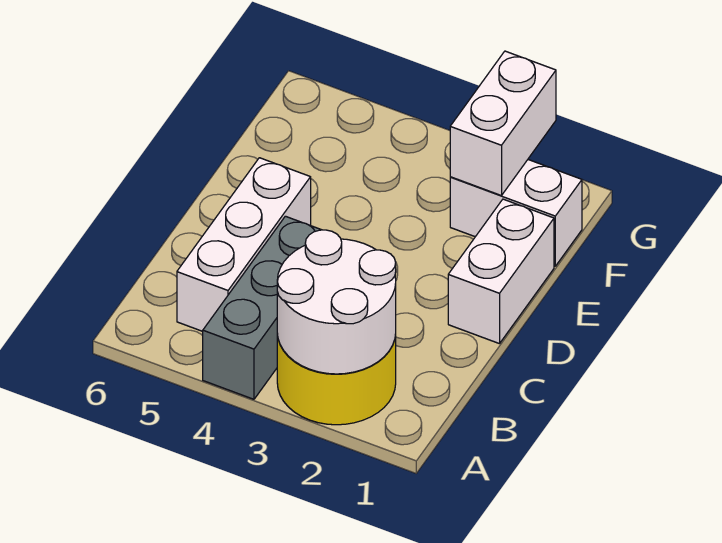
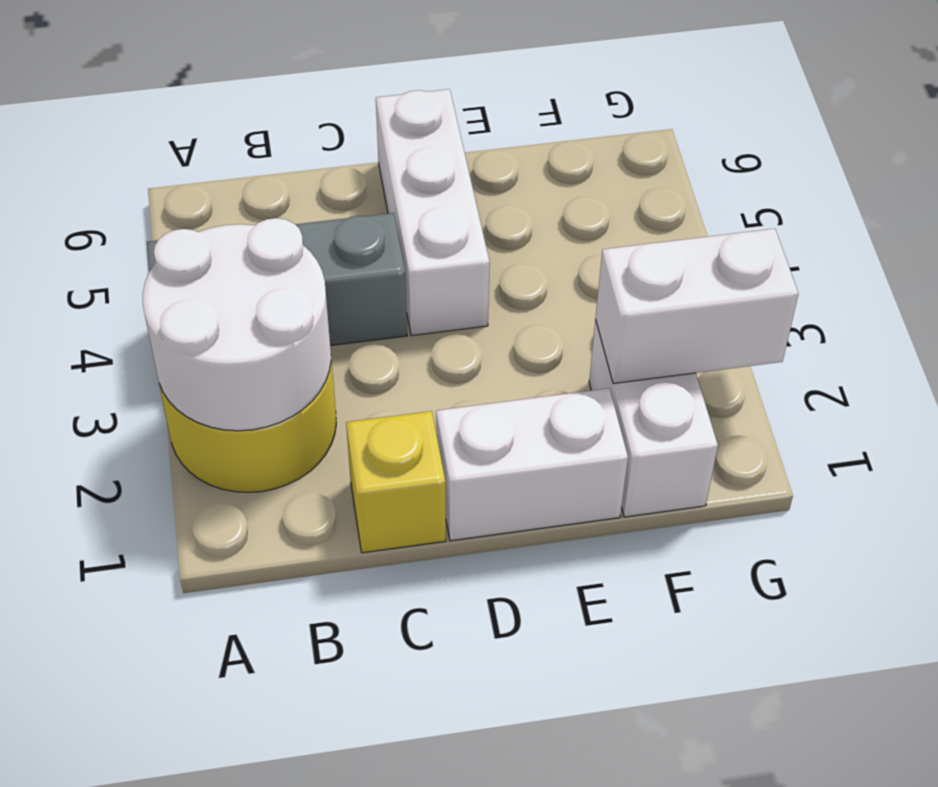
white 1x3 brick [177,158,311,331] -> white 1x3 brick turned to [376,89,490,336]
none -> yellow 1x1 brick [346,411,446,553]

